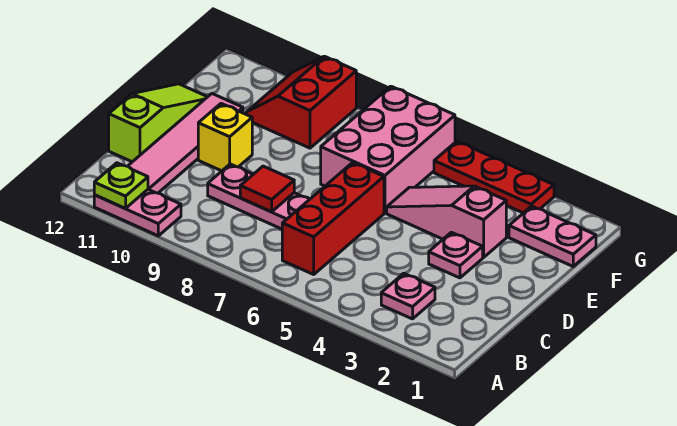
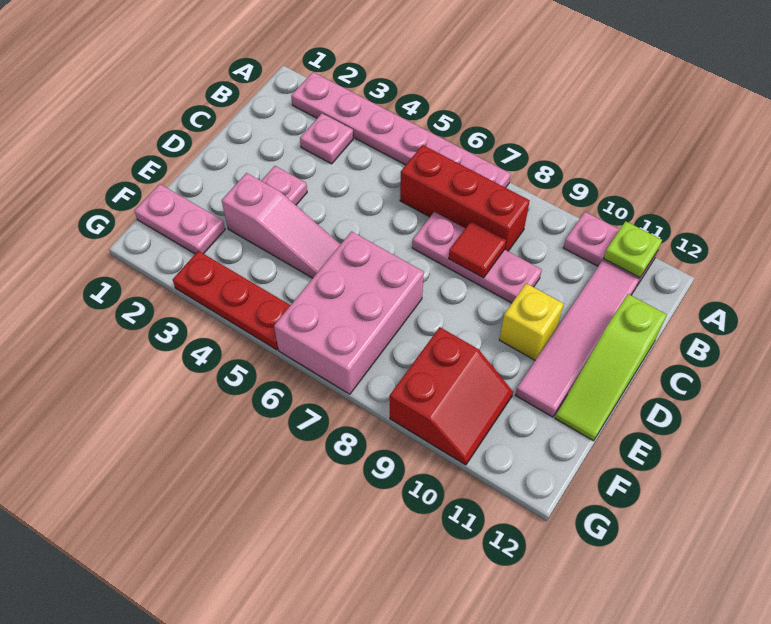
none -> pink 1x6 plate [291,72,511,188]
red 1x3 brick [282,163,384,274] -> red 1x3 brick turned to [400,145,530,251]

